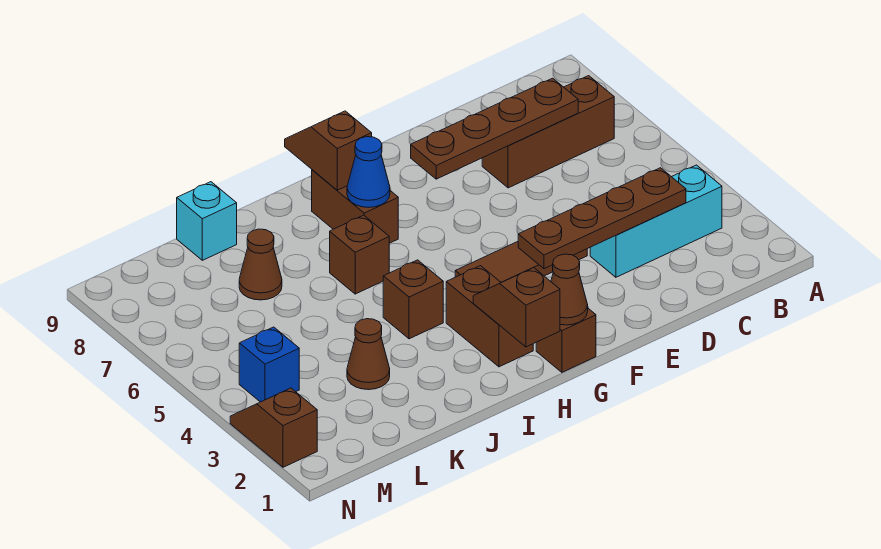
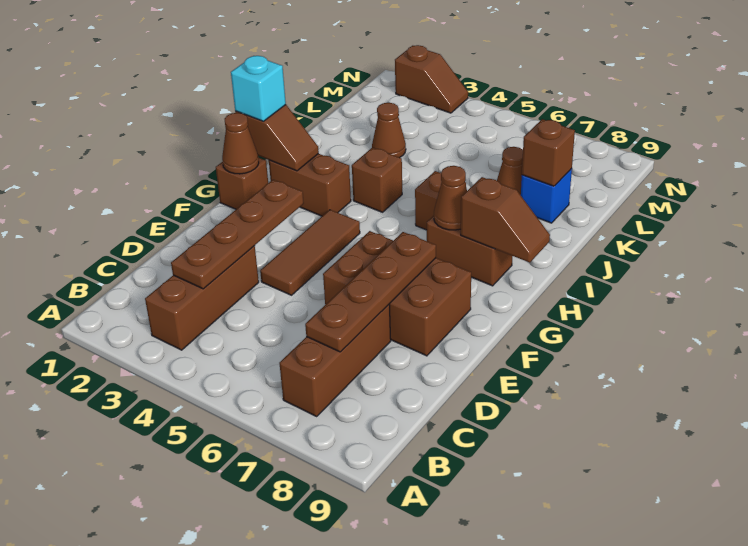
cyan 1x3 brick [590,165,722,277] -> brown 1x3 brick [145,246,259,350]
none -> brown 2x3 brick [323,231,471,356]
blue 1x1 cone [347,137,390,207] -> brown 1x1 cone [434,166,467,230]
none -> brown 1x1 brick [522,119,575,186]
cyan 1x1 brick [177,182,237,260] -> cyan 1x1 brick moved to [231,56,286,121]
blue 1x1 brick [239,327,299,402] -> blue 1x1 brick moved to [521,168,572,223]

